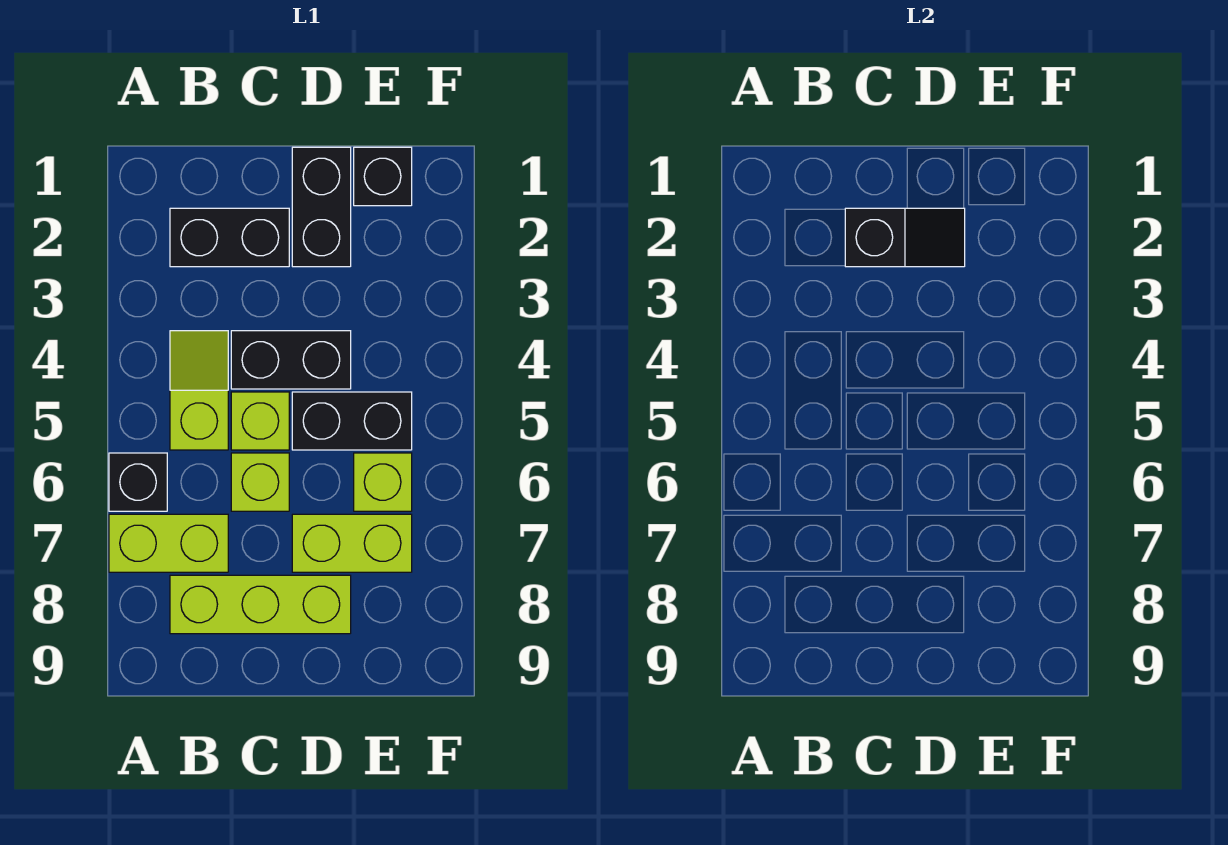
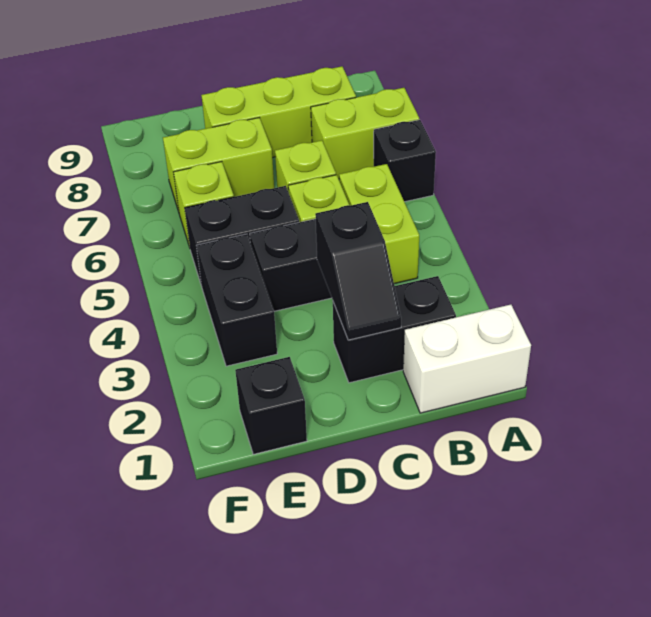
none -> white 1x2 brick [403,305,531,413]
lime 1x2 slope [170,331,228,450] -> lime 1x2 brick [339,164,419,284]
black 1x2 slope [845,208,965,267] -> black 1x2 slope turned to [315,202,401,340]
black 1x2 brick [292,147,351,267] -> black 1x2 brick moved to [196,234,277,366]

